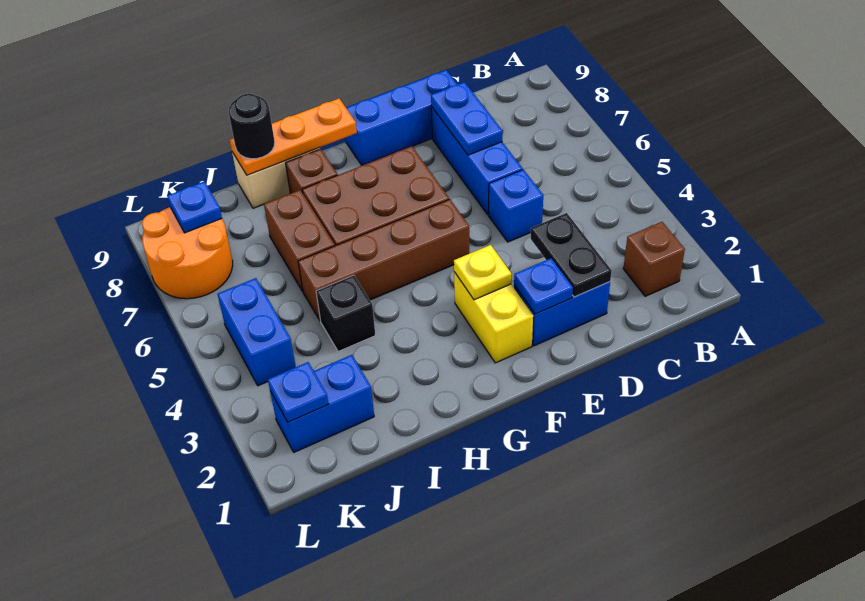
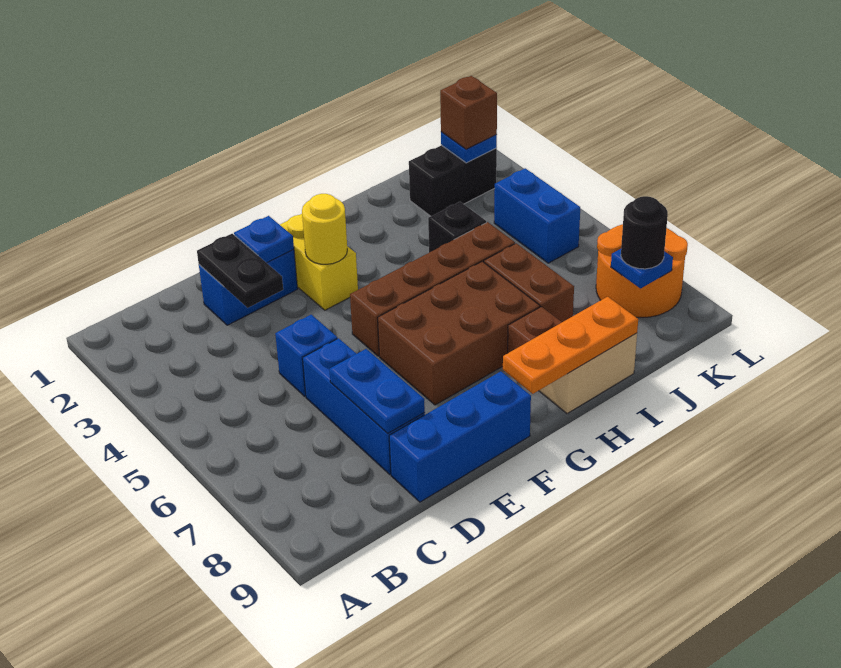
brown 1x1 brick [623,222,685,296] -> brown 1x1 brick moved to [440,76,497,149]
yellow 1x1 plate [454,245,511,300] -> yellow 1x1 round brick [302,194,347,264]
black 1x1 round brick [229,94,275,159] -> black 1x1 round brick moved to [621,196,668,269]
blue 1x2 brick [270,355,374,452] -> black 1x2 brick [409,145,497,216]

